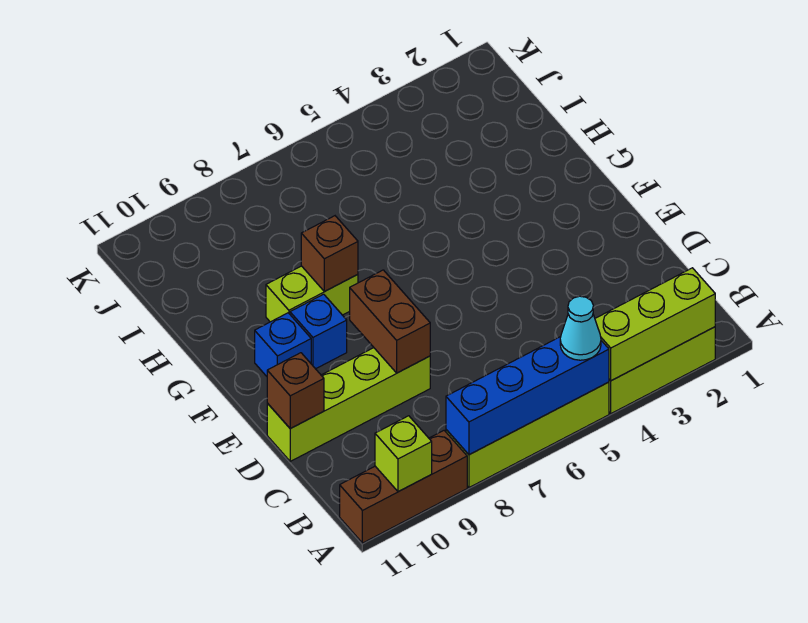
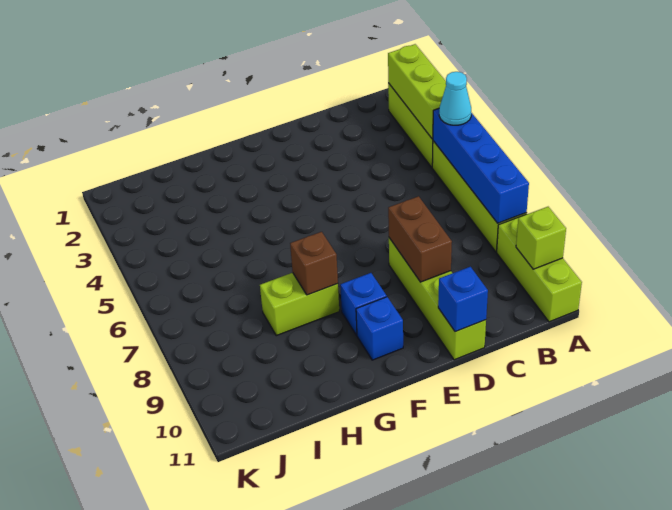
brown 1x3 brick [340,430,467,543] -> lime 1x3 brick [497,215,582,322]
brown 1x2 brick [350,270,430,373] -> brown 1x2 brick turned to [388,196,452,282]
brown 1x1 brick [267,353,324,429] -> blue 1x1 brick [438,267,488,332]
lime 1x2 brick [266,266,358,322] -> lime 1x2 brick turned to [260,273,339,336]

